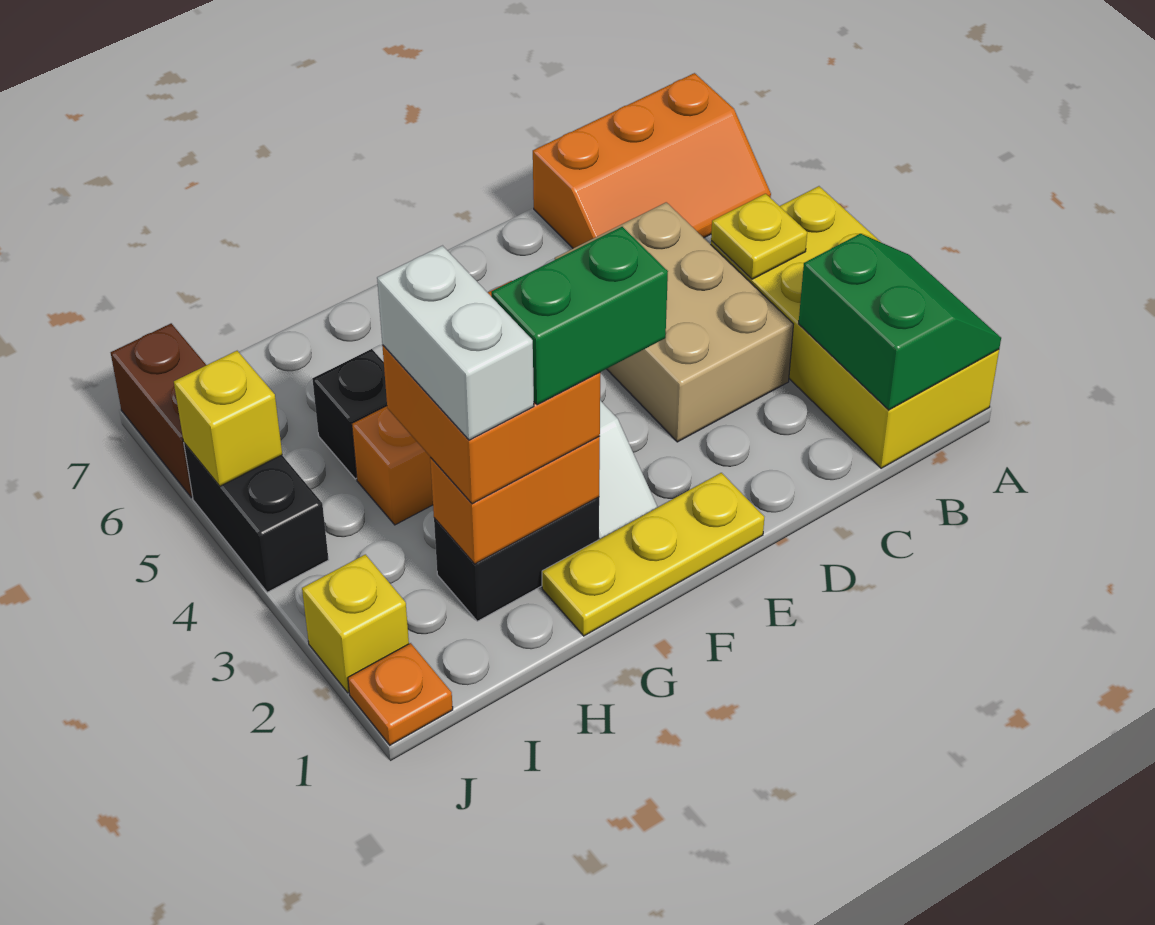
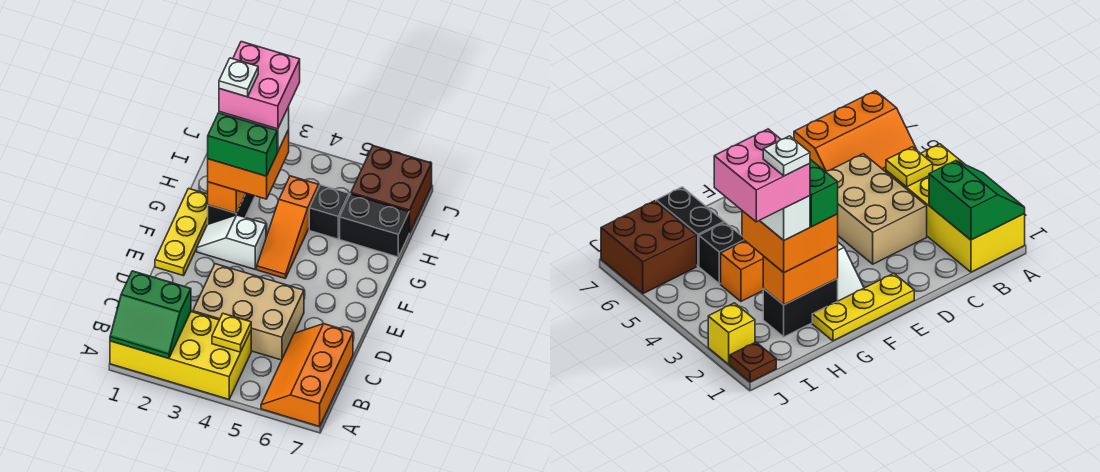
green 1x2 brick [491,227,668,405] -> green 1x2 brick turned to [208,113,277,176]
none -> pink 2x2 brick [219,42,300,129]
none -> white 1x1 plate [219,58,258,97]
orange 1x1 plate [348,643,453,745] -> brown 1x1 plate [730,342,776,382]
black 1x2 brick [184,443,329,592] -> black 1x2 brick moved to [340,194,409,257]
yellow 1x1 brick [174,351,282,486] -> none
brown 1x2 brick [111,323,206,498] -> brown 2x2 brick [351,146,432,233]

